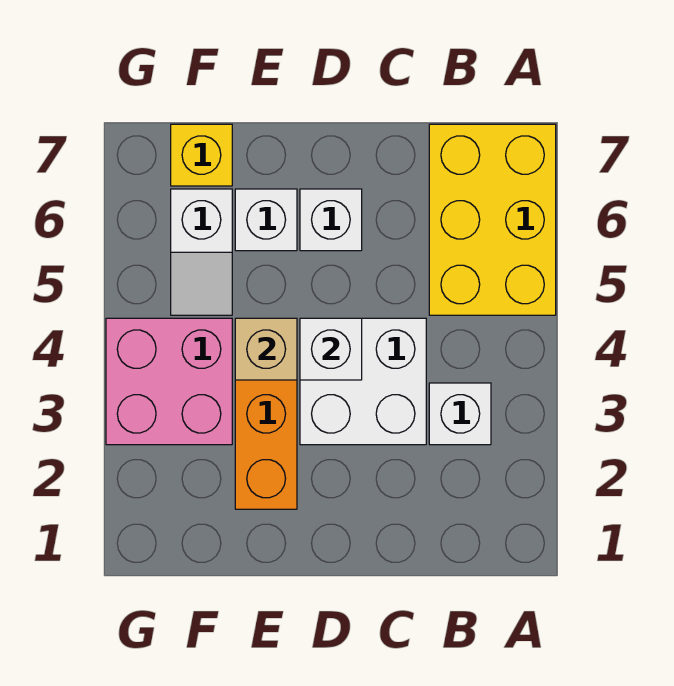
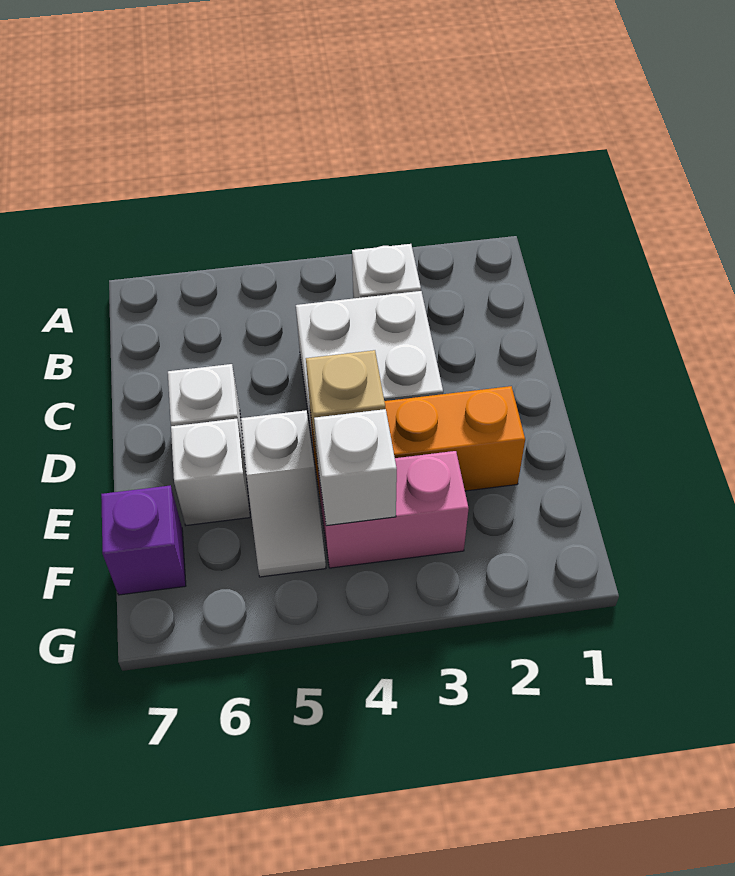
yellow 2x3 brick [429,124,556,315] -> none
white 1x1 brick [300,318,362,380] -> white 1x1 brick moved to [314,409,397,526]
pink 2x2 brick [106,318,232,445] -> pink 1x2 brick [318,451,469,568]
white 1x2 slope [171,189,232,315] -> white 1x2 slope turned to [241,410,326,577]
yellow 1x1 brick [171,124,232,186] -> purple 1x1 brick [101,485,186,595]

